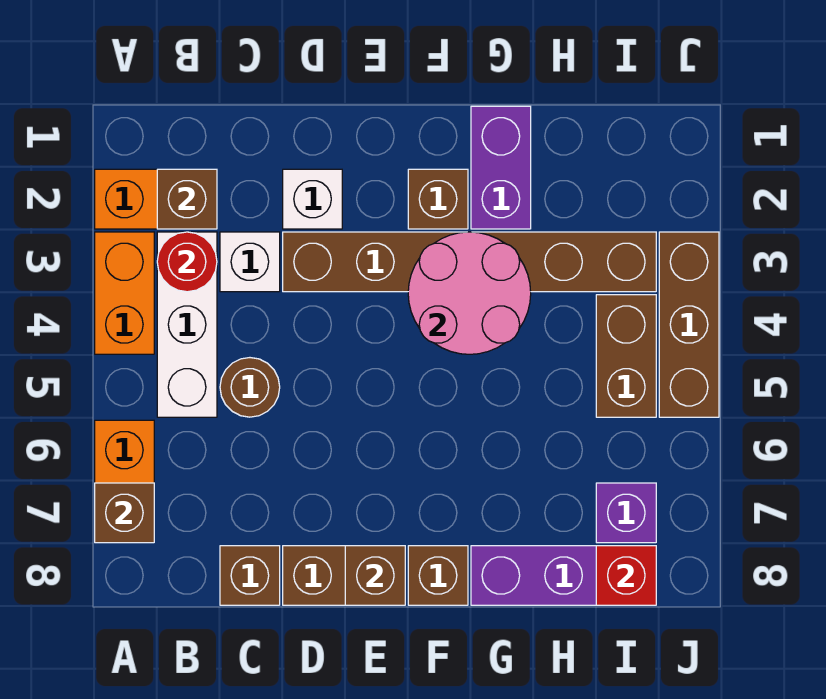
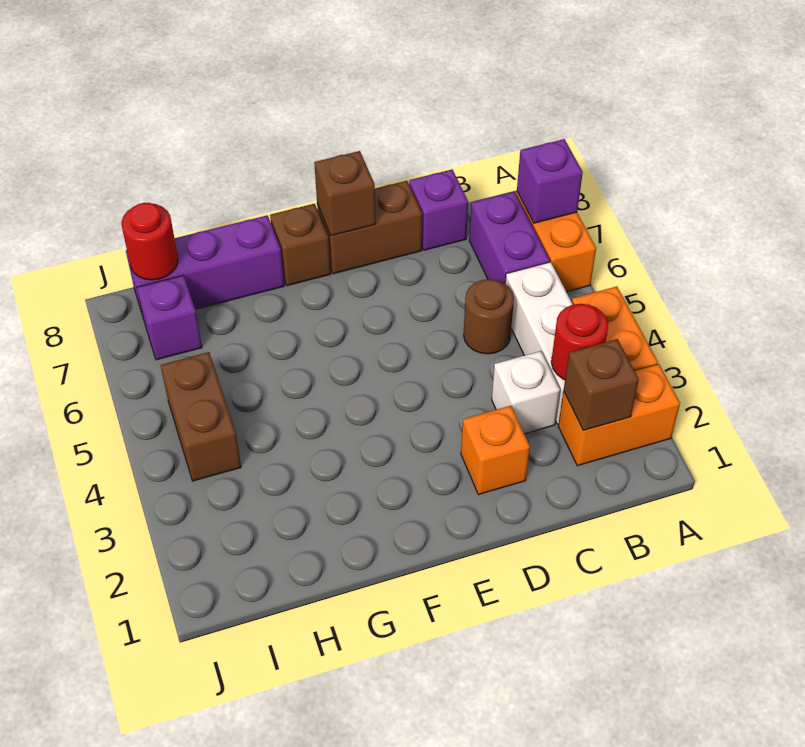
brown 1x1 brick [95,483,154,543] -> purple 1x1 brick [517,139,583,223]
brown 1x1 brick [220,546,280,605] -> purple 1x1 brick [409,169,468,250]
white 1x1 brick [283,169,342,229] -> orange 1x1 brick [461,406,530,495]
brown 1x6 brick [283,232,656,292] -> none
brown 1x1 brick [408,169,468,229] -> none
pink 2x2 round brick [408,232,531,354] -> none
purple 1x2 brick [471,106,531,229] -> purple 1x2 brick moved to [469,192,550,284]
red 1x1 brick [596,546,656,605] -> red 1x1 round brick [122,203,178,280]
brown 1x3 brick [659,232,719,417] -> none

